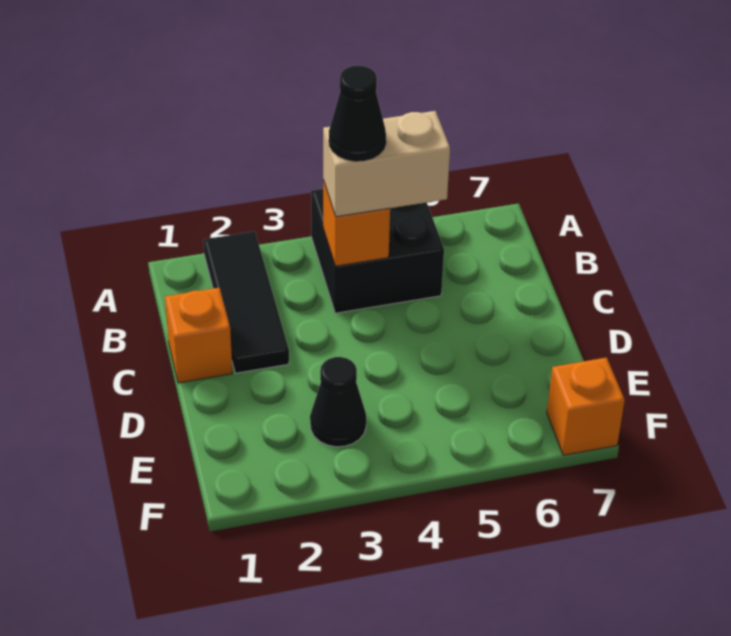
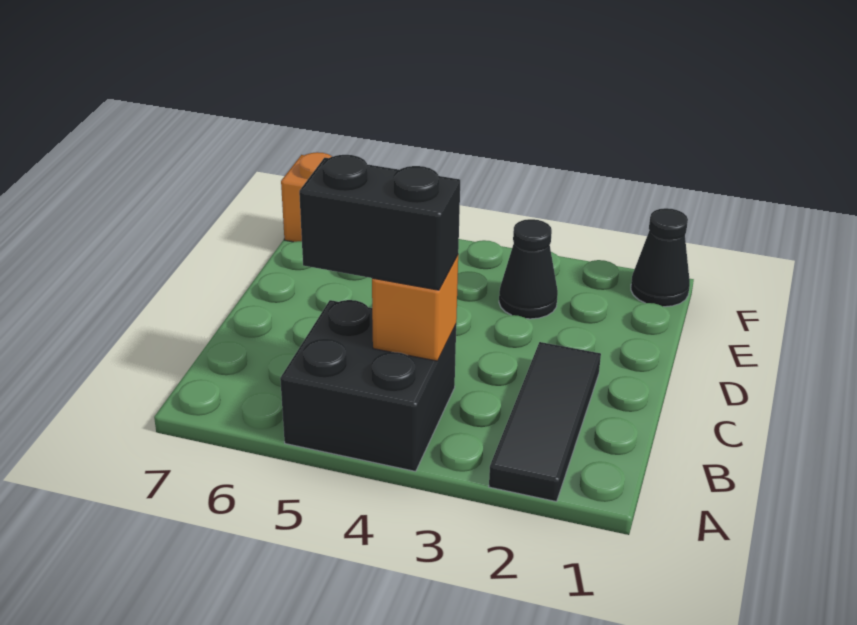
tan 1x2 brick [323,111,450,217] -> black 1x2 brick [299,155,460,290]
black 1x1 cone [329,66,386,161] -> black 1x1 cone moved to [631,208,690,307]
orange 1x1 brick [165,288,232,383] -> none

